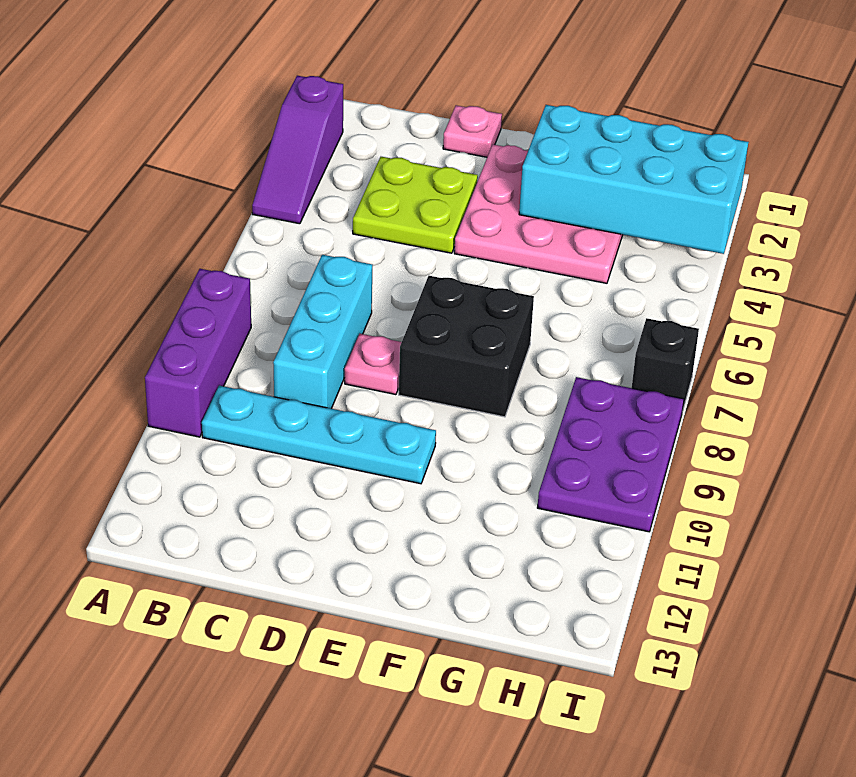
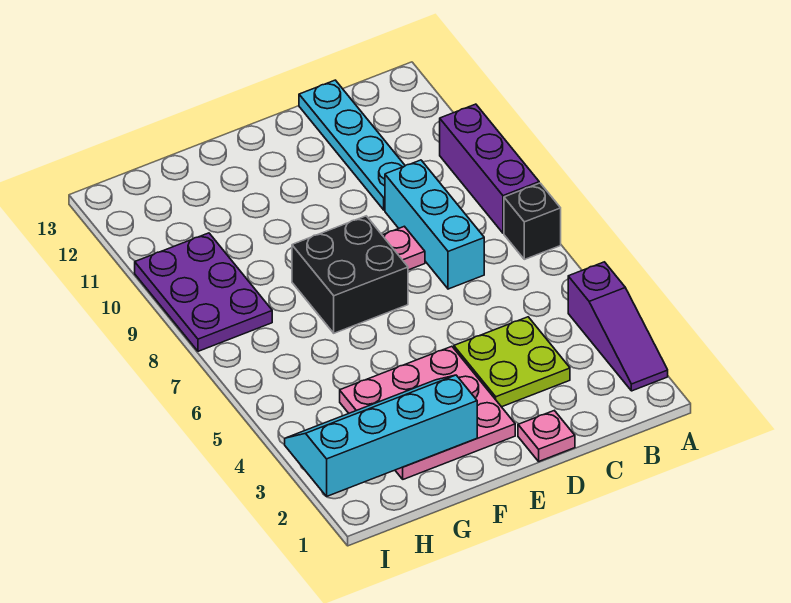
purple 1x3 slope [252,76,343,224] -> purple 1x3 slope turned to [568,262,668,391]
cyan 1x4 plate [202,386,436,484] -> cyan 1x4 plate turned to [299,80,405,210]
cyan 2x4 brick [519,105,749,254] -> cyan 2x4 slope [285,375,477,497]
black 1x1 brick [632,318,699,412] -> black 1x1 brick moved to [504,183,561,259]

